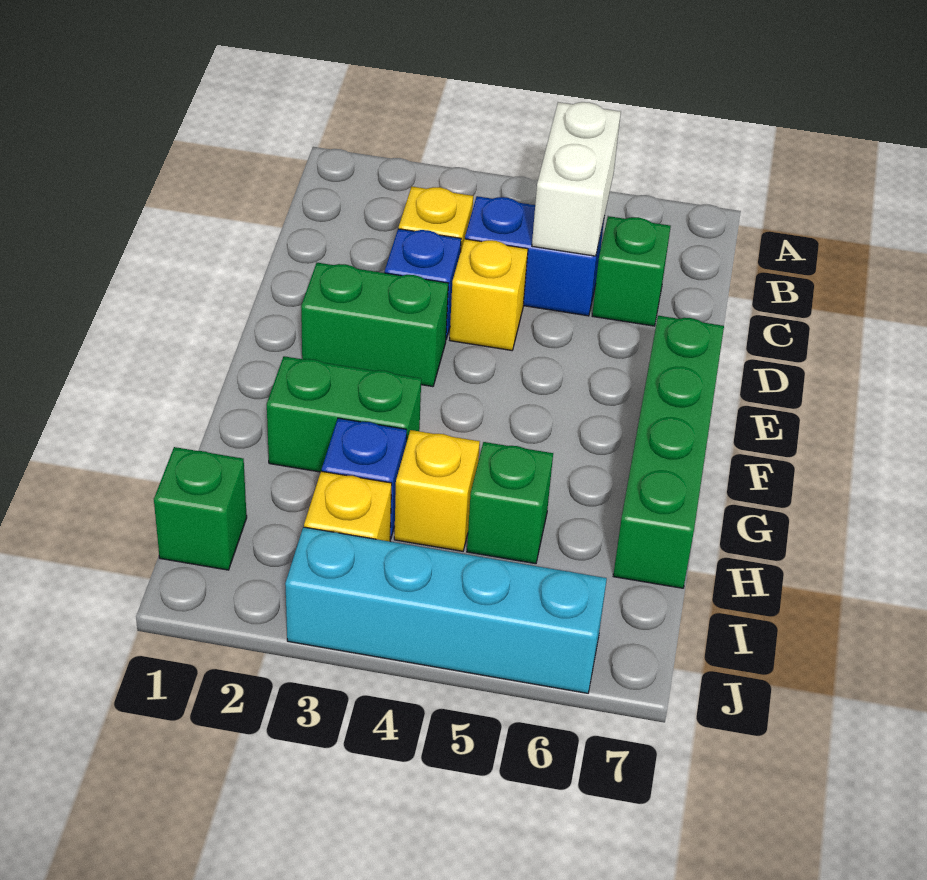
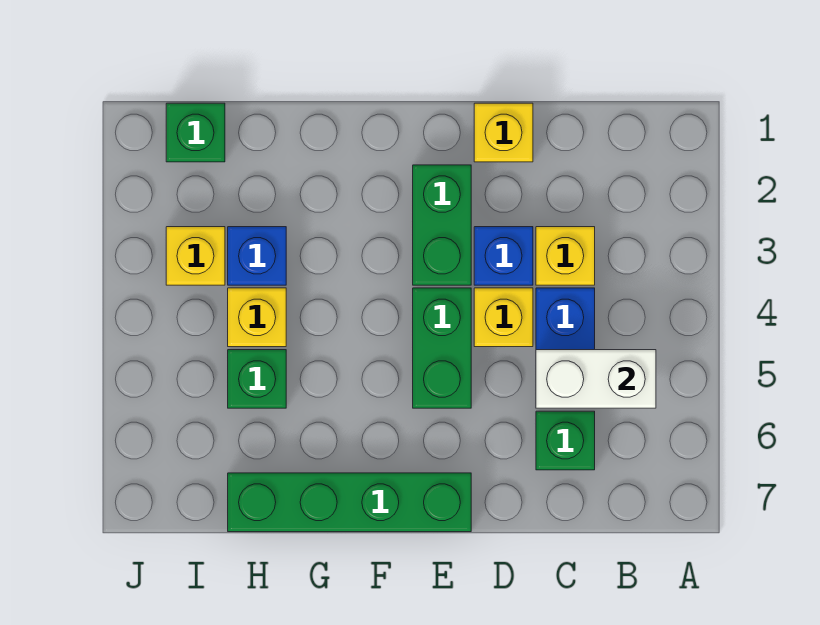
none -> yellow 1x1 brick [474,103,533,162]
green 1x2 brick [267,356,421,472] -> green 1x2 brick moved to [413,288,471,408]
cyan 1x4 brick [285,527,607,693] -> none

